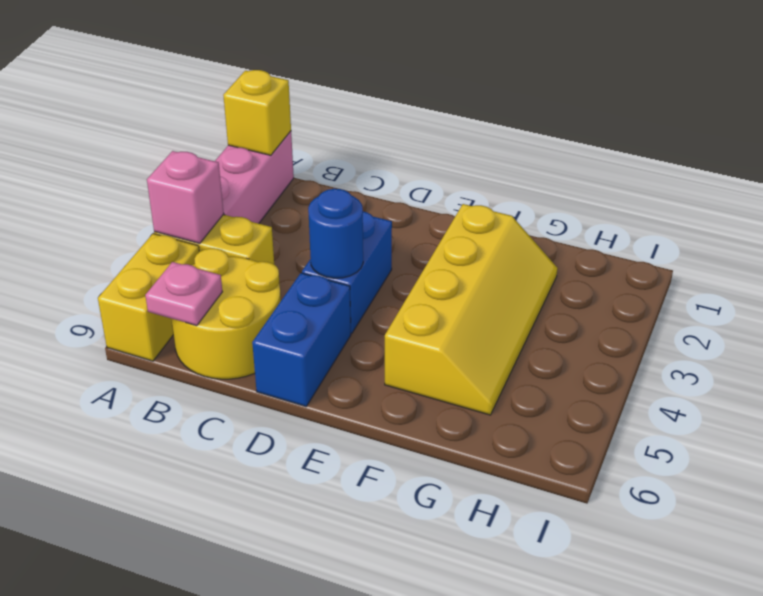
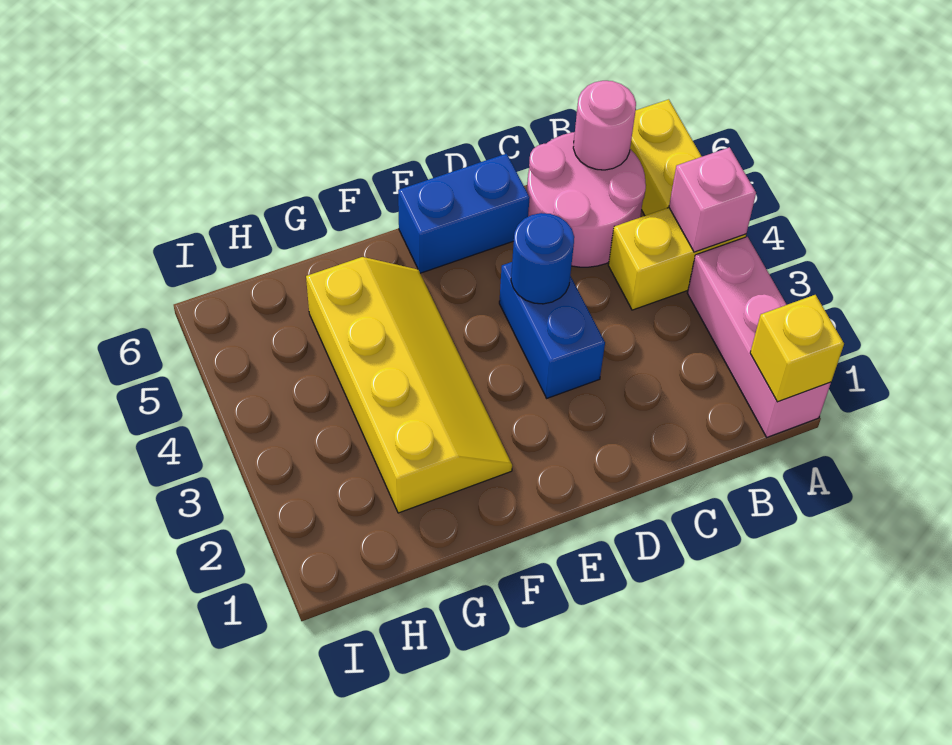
yellow 2x2 round brick [171,248,281,379] -> pink 2x2 round brick [527,132,646,267]
pink 1x1 plate [145,262,222,326] -> pink 1x1 round brick [573,81,636,170]
blue 1x2 brick [252,273,351,406] -> blue 1x2 brick turned to [398,154,530,273]
yellow 2x4 slope [385,204,558,415] -> yellow 2x4 slope turned to [306,257,512,513]

